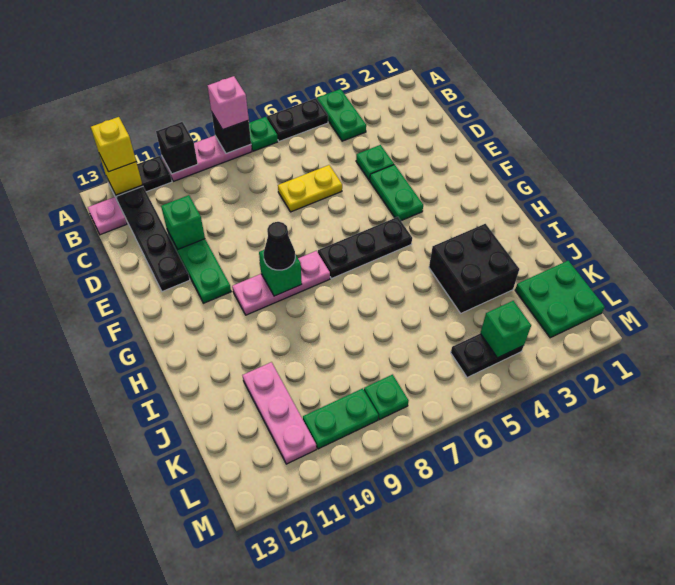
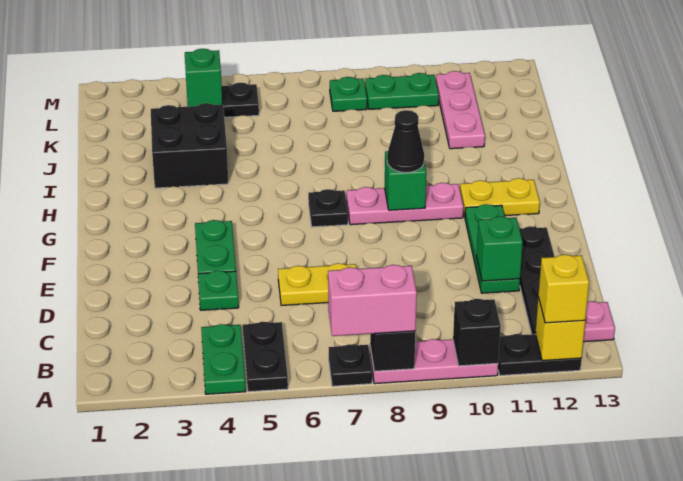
black 1x2 plate [267,98,328,141] -> black 1x2 plate turned to [243,322,288,392]
green 1x1 plate [249,117,278,151] -> black 1x1 plate [329,344,372,386]
pink 1x1 brick [208,76,249,130] -> pink 1x2 brick [328,265,417,336]
black 1x3 plate [318,217,412,279] -> black 1x1 plate [308,189,348,227]
none -> yellow 1x2 plate [460,178,540,217]
green 2x2 plate [515,261,605,338] -> none

